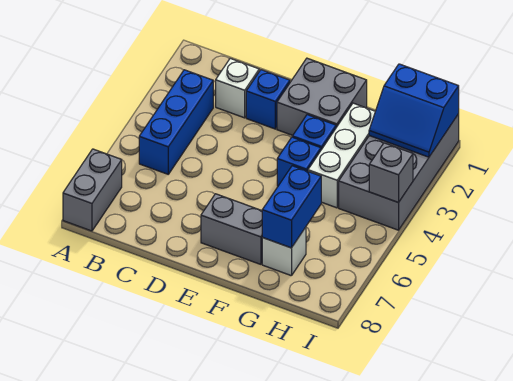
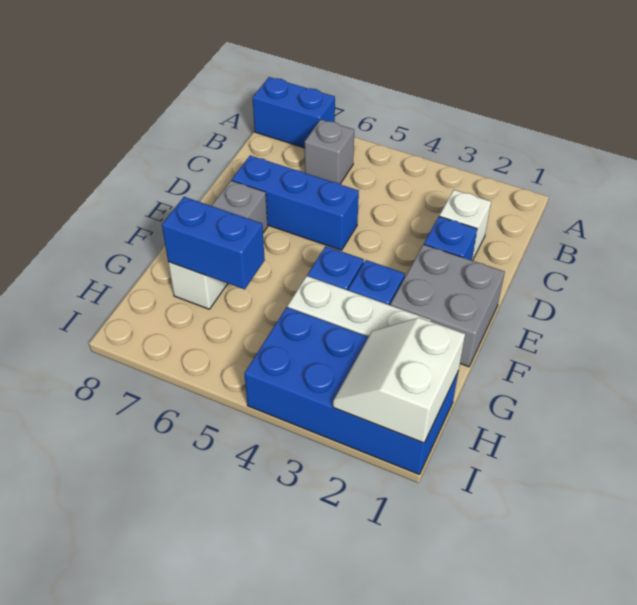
grey 1x2 brick [63,149,122,231] -> blue 1x2 brick [253,77,335,148]
blue 1x3 brick [139,70,213,174] -> blue 1x3 brick moved to [232,156,359,250]
grey 2x4 brick [339,114,459,230] -> blue 2x4 brick [244,307,459,474]
blue 2x2 slope [369,64,459,157] -> white 2x2 slope [333,318,465,443]
grey 1x1 brick [369,143,413,203] -> grey 1x1 brick moved to [305,120,354,184]

